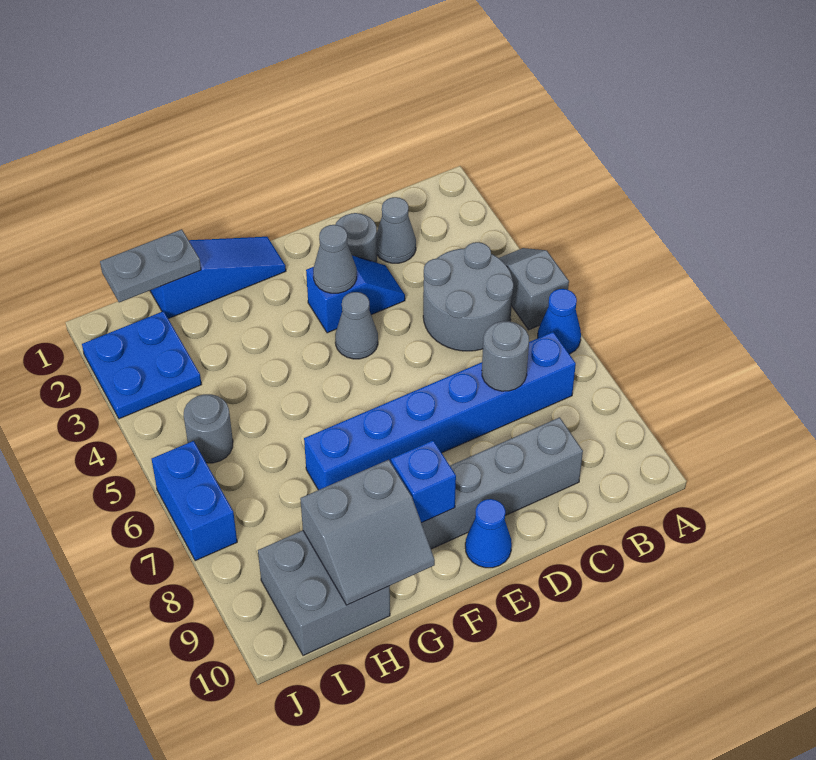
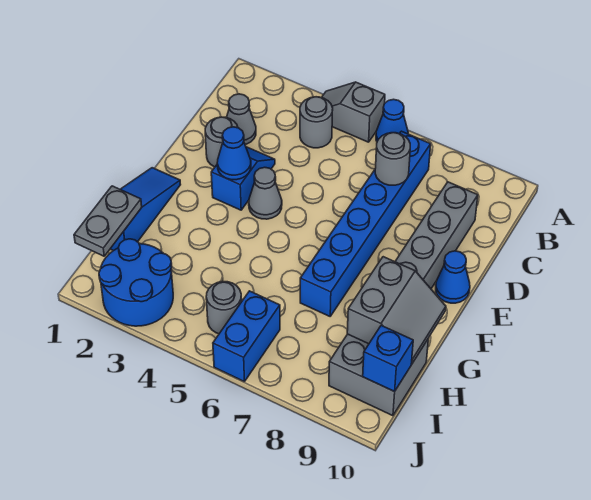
grey 2x2 round brick [423,242,513,351] -> grey 1x1 round brick [300,97,333,148]
grey 1x1 cone [313,225,357,293] -> blue 1x1 cone [217,127,251,180]
blue 1x1 brick [391,440,456,523] -> blue 1x1 brick moved to [363,326,413,392]
blue 2x2 plate [82,311,202,419] -> blue 2x2 round brick [99,239,173,326]
blue 1x2 brick [152,441,237,561] -> blue 1x2 brick turned to [213,291,280,382]

